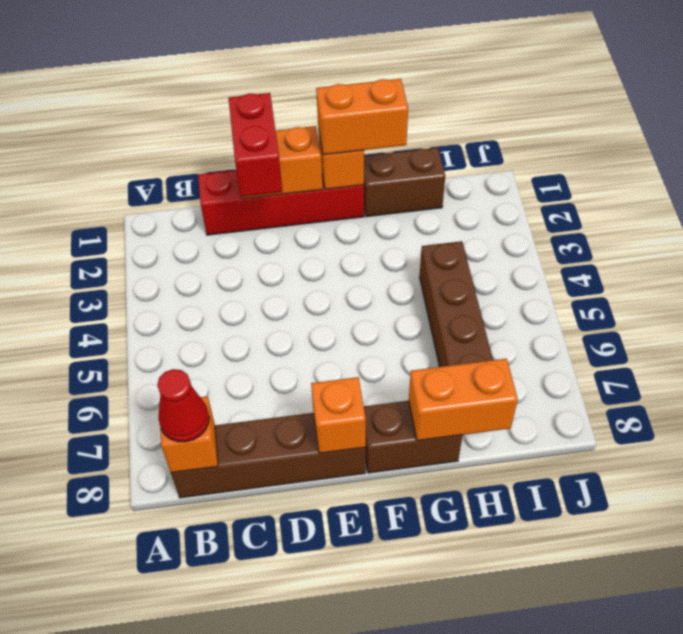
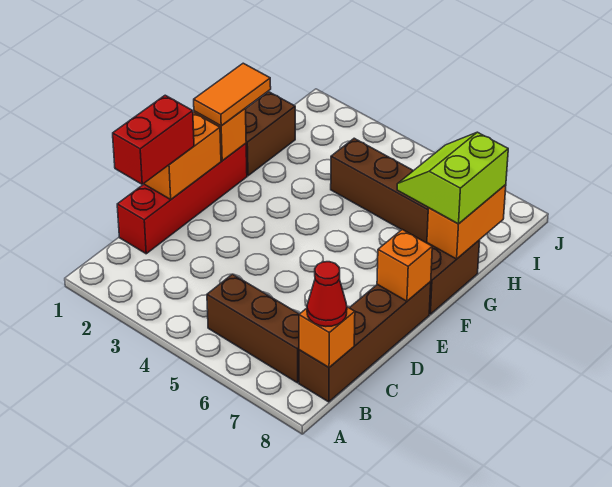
none -> brown 1x3 brick [207,274,299,383]
red 1x2 brick [228,93,282,197] -> red 1x2 brick turned to [113,95,194,184]
orange 1x2 brick [316,79,408,155] -> orange 1x2 tile [194,63,271,126]
none -> lime 2x2 slope [397,132,508,224]

